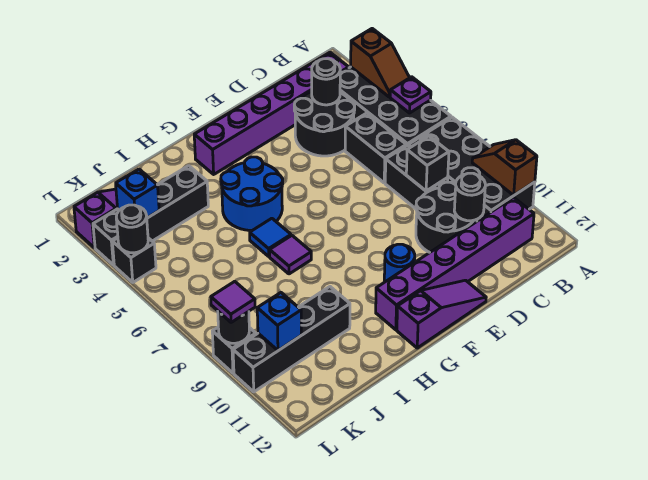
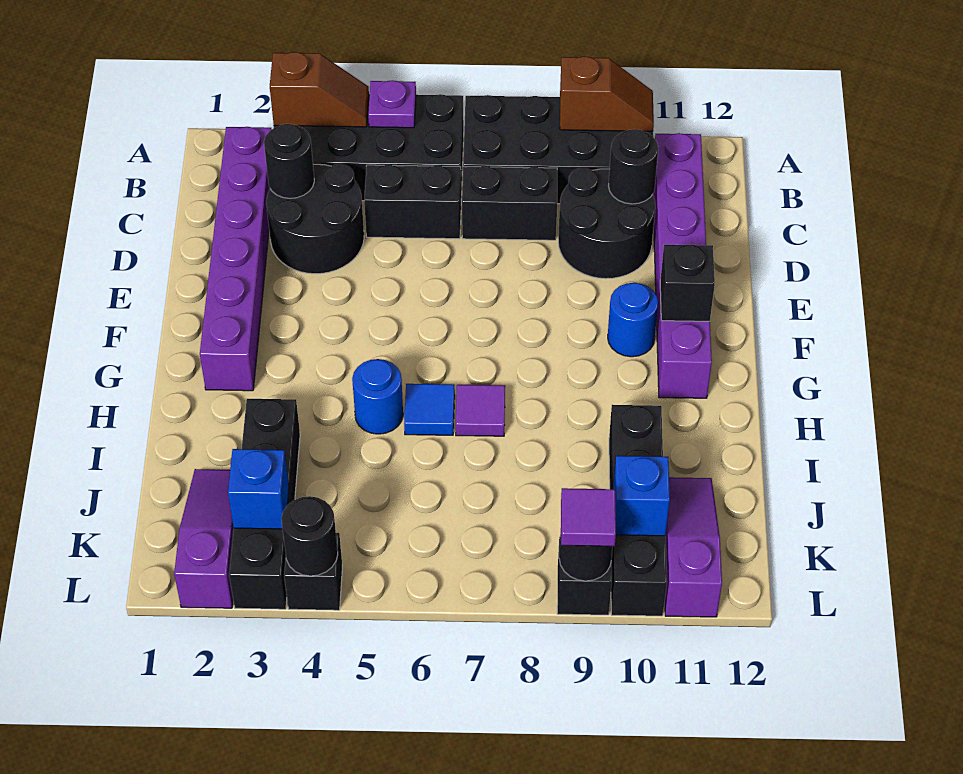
brown 1x2 slope [472,140,537,195] -> brown 1x2 slope turned to [560,57,654,131]
black 1x1 brick [406,136,449,191] -> black 1x1 brick moved to [660,245,715,321]
purple 1x3 slope [397,280,486,348] -> purple 1x3 slope moved to [665,477,722,617]
blue 2x2 round brick [221,157,283,230] -> blue 1x1 round brick [352,359,403,434]

